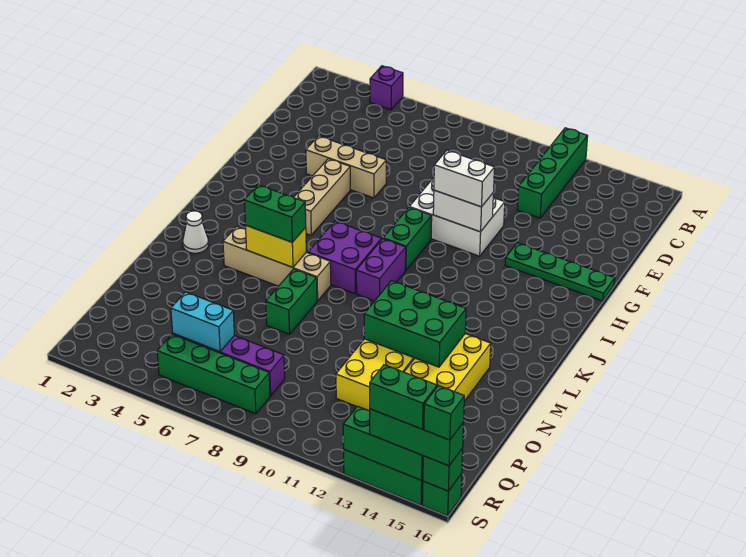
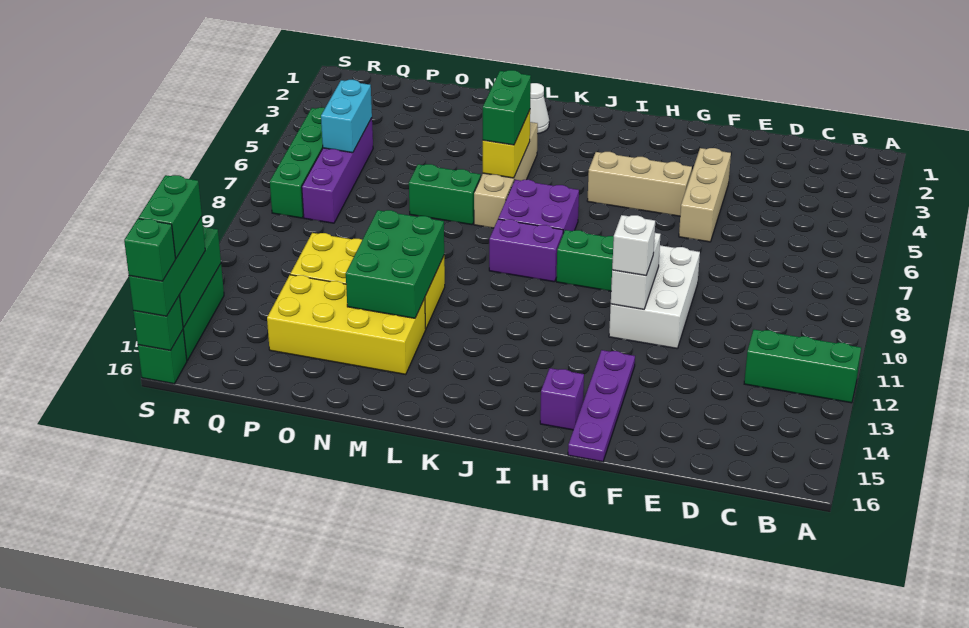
purple 1x1 brick [370,66,403,110] -> purple 1x1 brick moved to [540,368,584,430]
green 1x4 brick [518,128,588,218] -> green 1x3 brick [744,330,861,403]
white 1x2 brick [434,150,495,207] -> white 1x1 brick [612,215,655,276]
green 1x4 plate [505,243,615,301] -> purple 1x4 plate [568,350,635,462]

